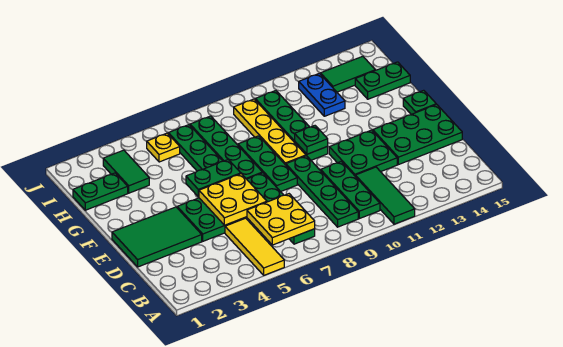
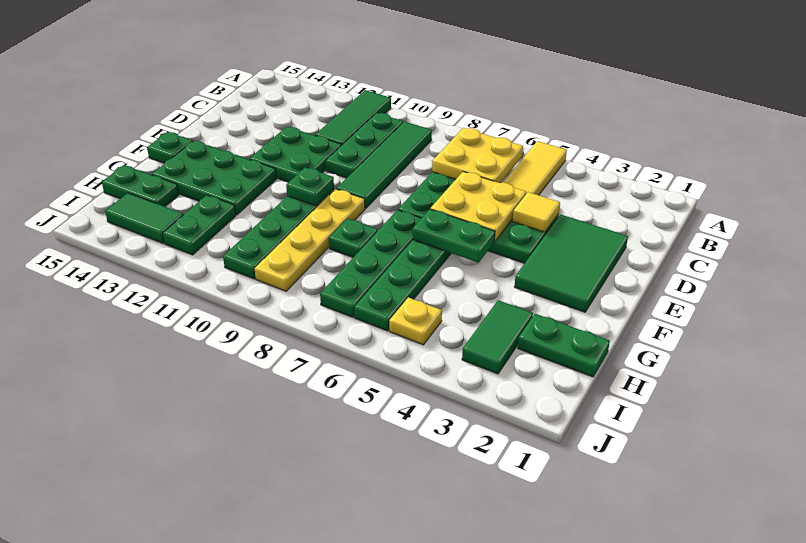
green 1x4 plate [286,156,358,227] -> green 1x4 tile [336,122,432,209]
green 2x3 tile [112,207,202,267] -> green 2x3 tile turned to [514,214,628,312]
none -> yellow 1x1 tile [513,192,560,232]
green 2x3 plate [373,104,462,165] -> green 2x3 plate moved to [152,141,276,215]
green 1x3 plate [238,136,297,192] -> green 1x1 plate [329,219,378,257]
blue 1x2 plate [299,73,345,116] -> green 1x2 plate [163,195,236,255]

